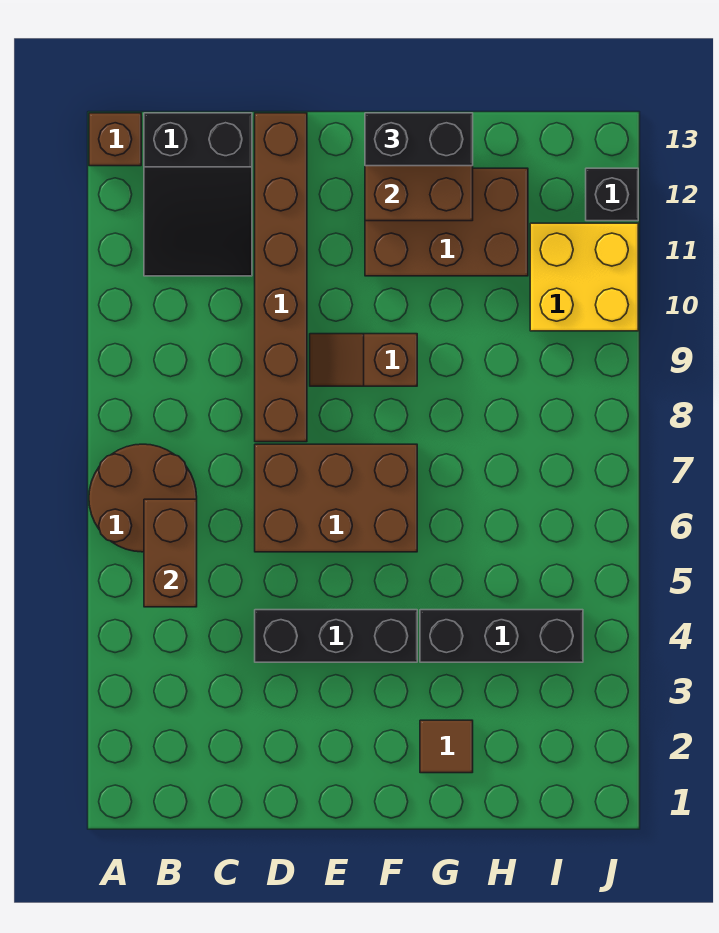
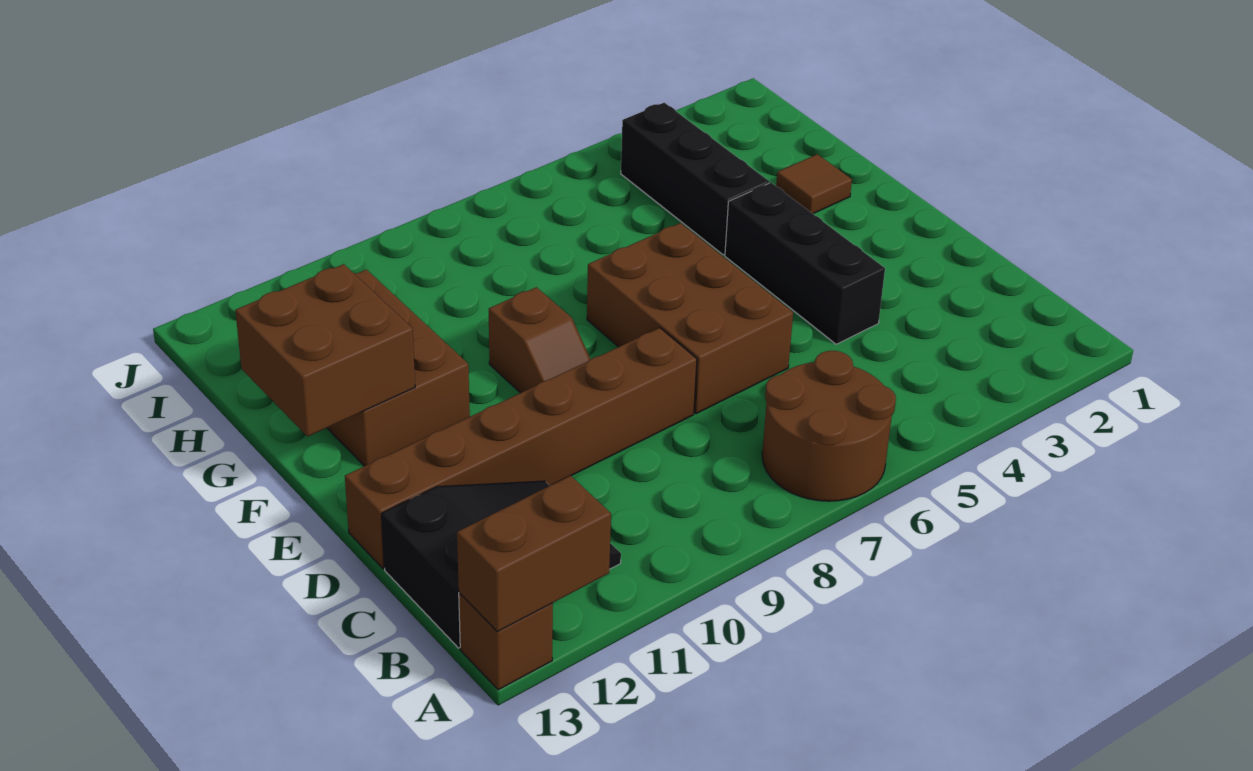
brown 1x2 brick [144,499,197,607] -> brown 1x2 brick moved to [457,476,611,632]
black 1x2 brick [365,113,473,166] -> none
yellow 2x2 brick [530,223,638,331] -> none
black 1x1 brick [586,168,638,221] -> none

